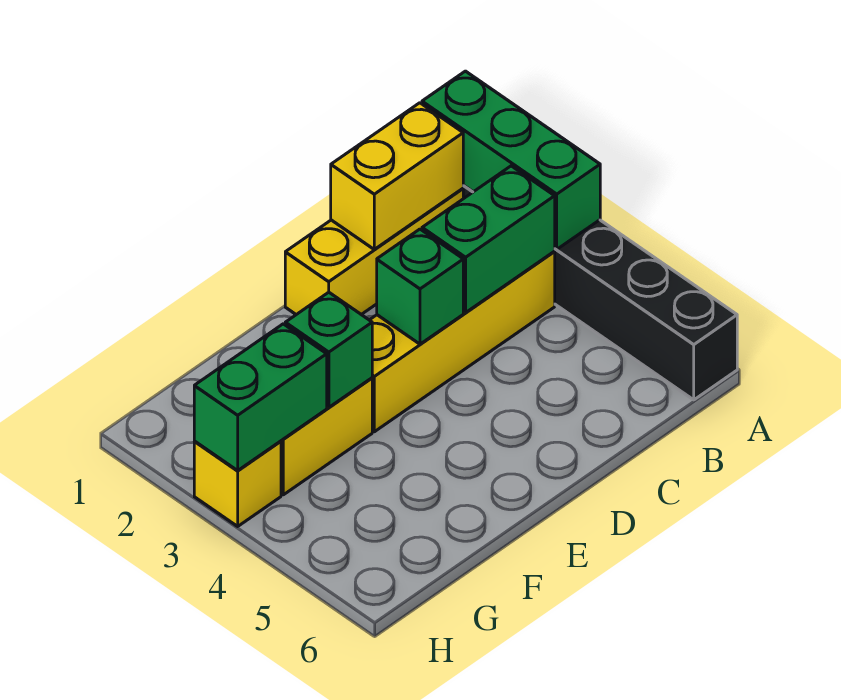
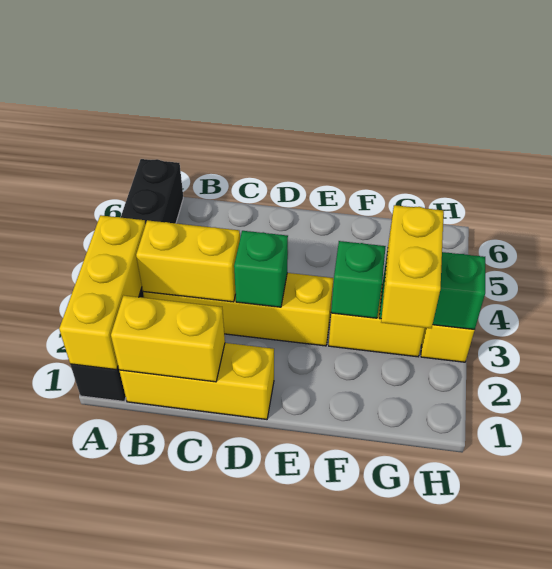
green 1x3 brick [422,71,600,249] -> yellow 1x3 brick [59,215,145,370]
green 1x2 brick [422,166,555,312] -> yellow 1x2 brick [136,220,240,302]
none -> yellow 1x2 brick [381,205,444,328]

